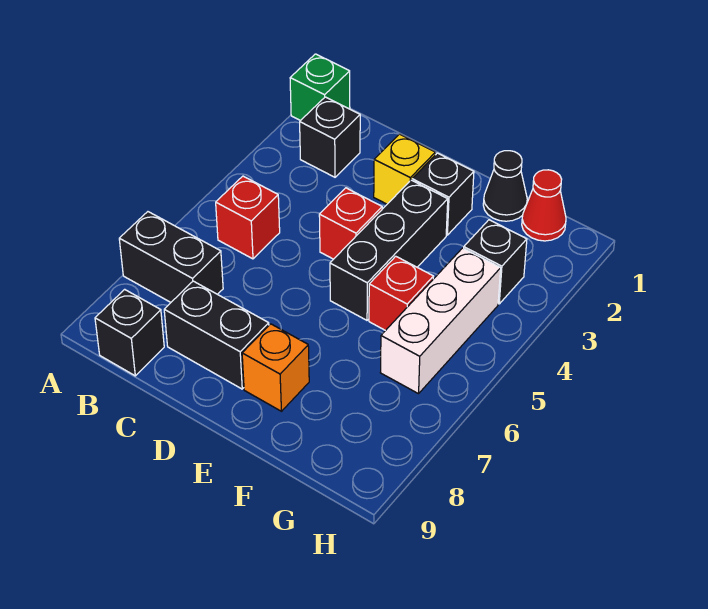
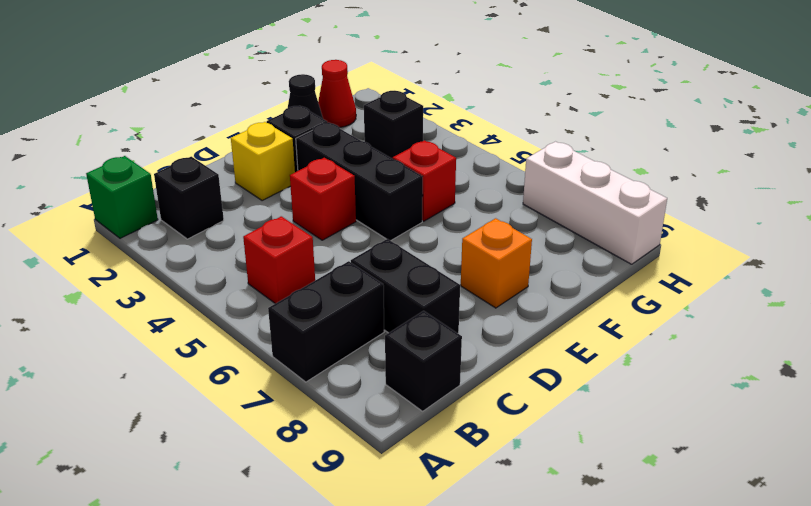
black 1x2 brick [164,281,269,389] -> black 1x2 brick turned to [351,239,460,333]
white 1x3 brick [380,248,501,394] -> white 1x3 brick moved to [523,142,667,264]

